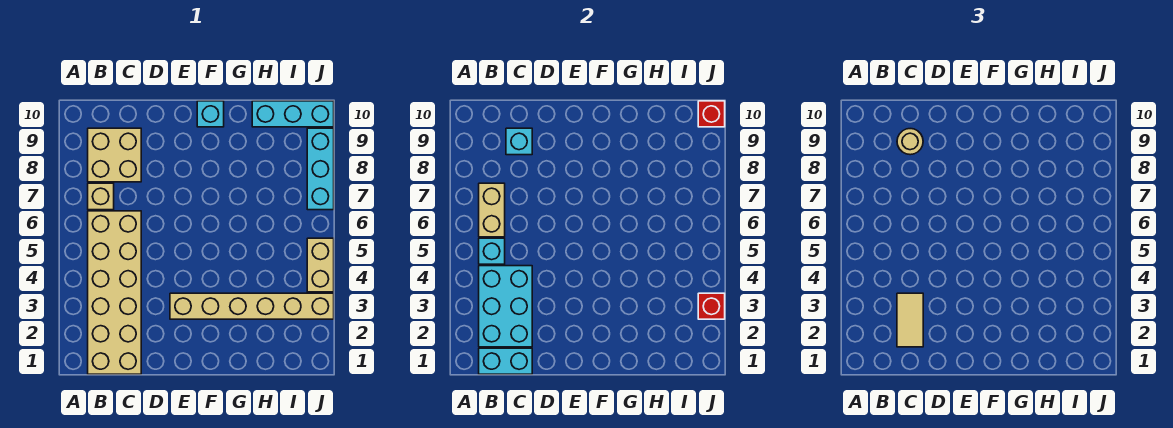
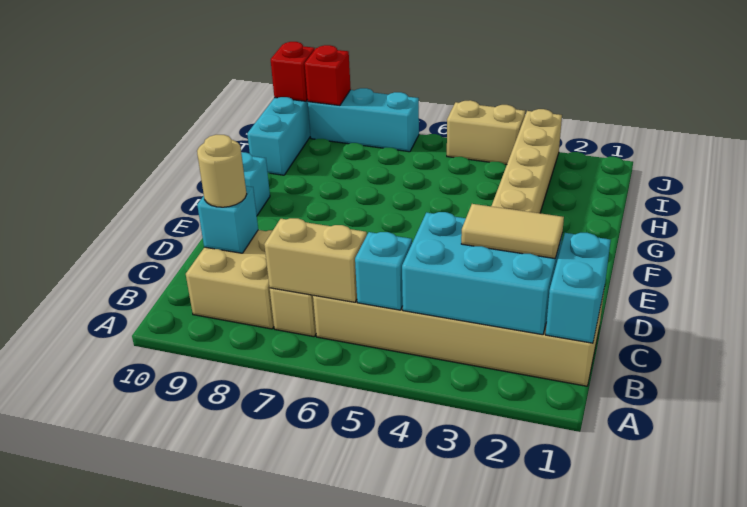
red 1x1 brick [698,293,725,319] -> red 1x1 brick moved to [305,45,351,105]

